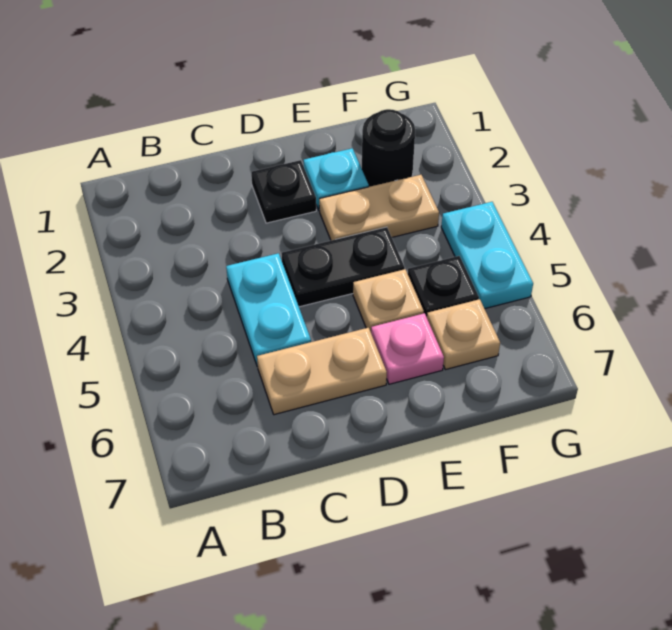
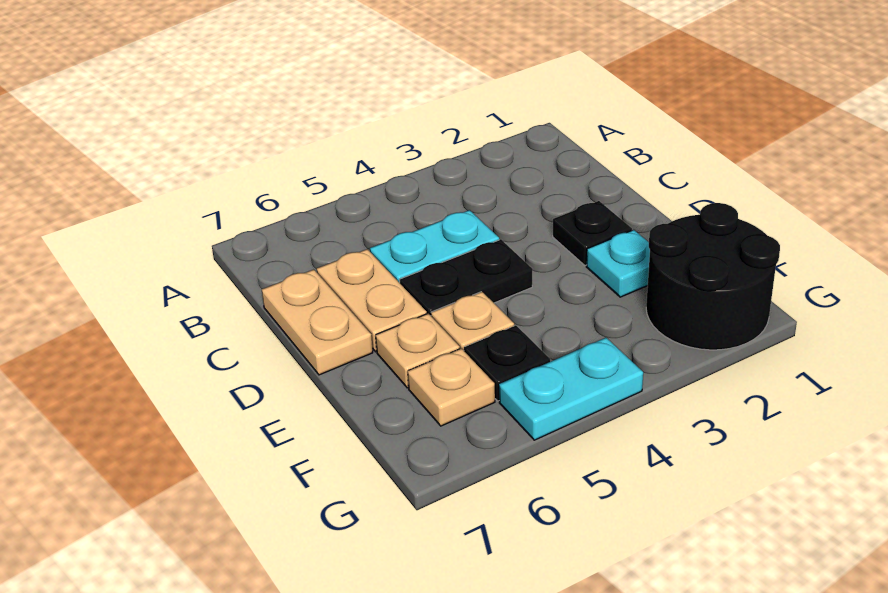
black 1x2 plate [282,227,405,307] -> black 1x2 plate turned to [400,240,533,316]
tan 1x2 plate [319,175,439,240] -> tan 1x2 plate moved to [262,269,373,375]
pink 1x1 plate [371,313,444,384] -> tan 1x1 plate [376,314,460,388]
black 1x1 round brick [362,109,415,187] -> black 2x2 round brick [646,203,780,350]

